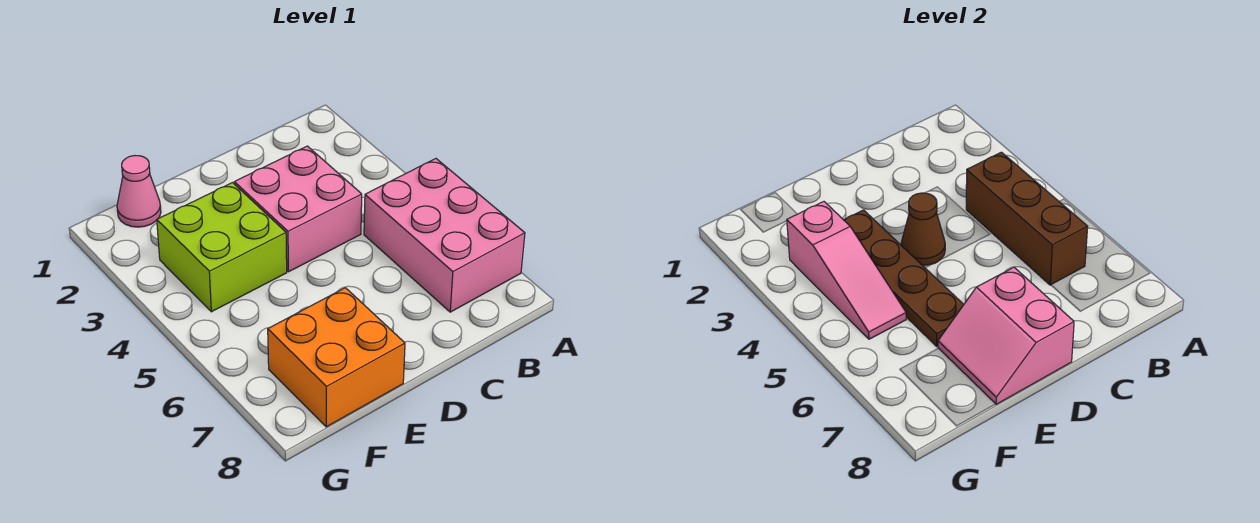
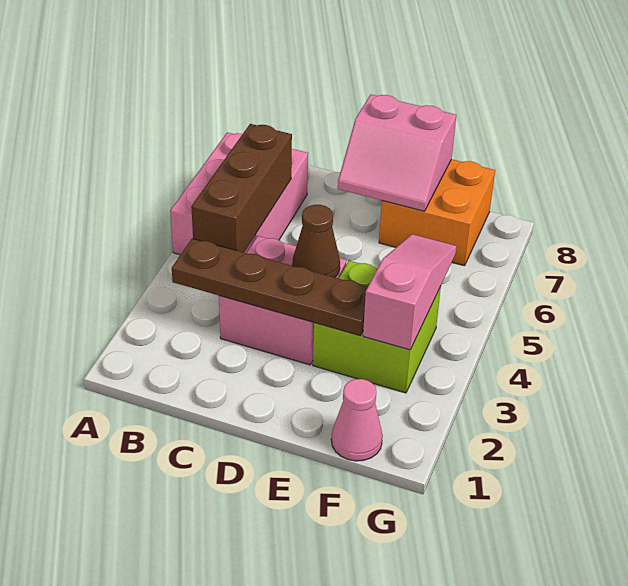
pink 2x2 slope [938,267,1074,404] -> pink 2x2 slope turned to [338,95,456,211]
brown 1x4 plate [844,210,964,346] -> brown 1x4 plate turned to [172,238,368,336]

